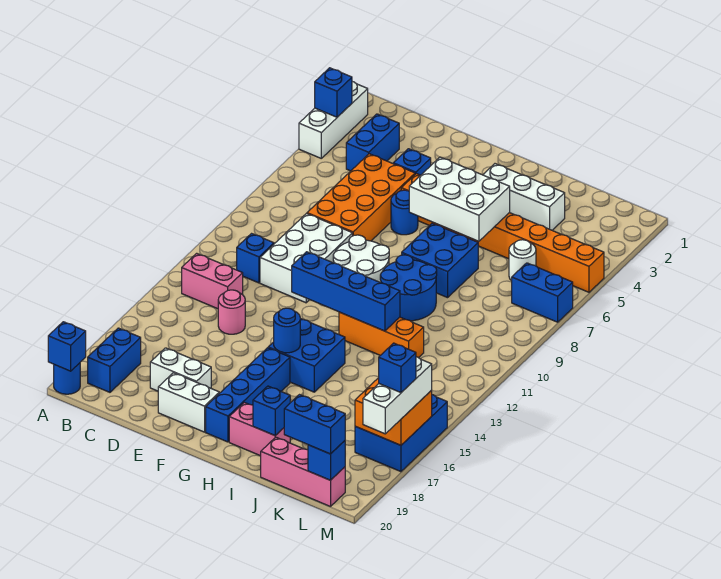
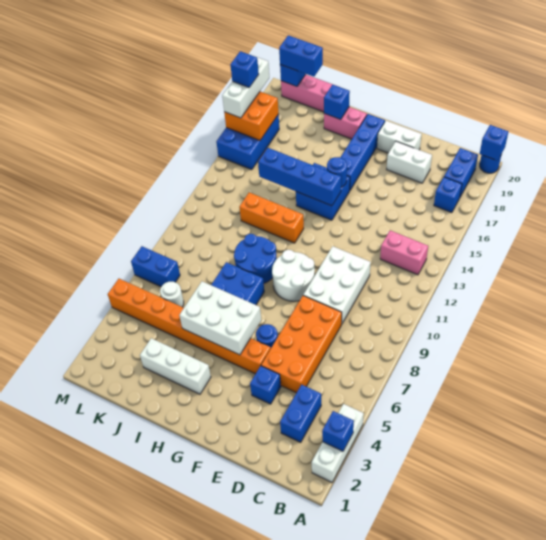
blue 1x1 brick [237,234,274,283] -> blue 1x1 brick moved to [434,177,462,213]
pink 1x1 round brick [218,290,245,334] -> none
blue 1x4 brick [292,252,400,331] -> blue 1x4 brick moved to [258,148,341,206]

